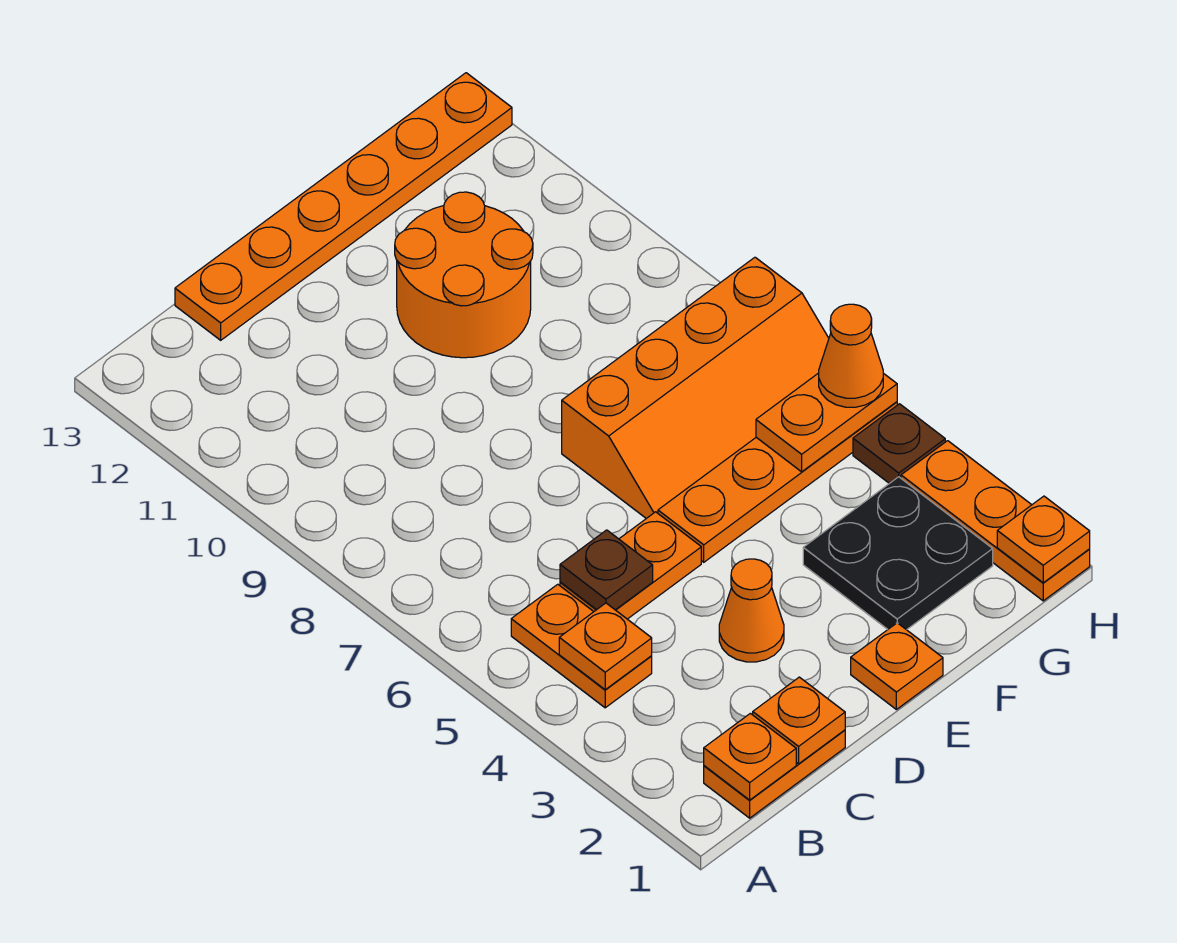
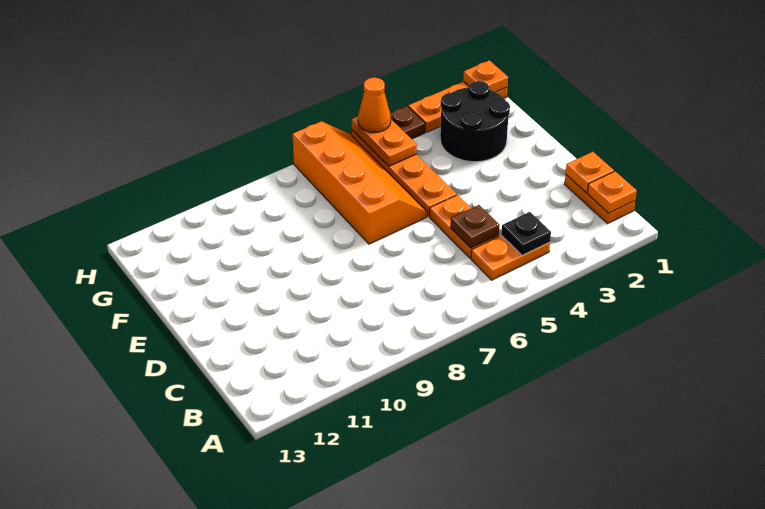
orange 1x1 plate [559,603,652,690] -> black 1x1 plate [501,212,551,255]
orange 1x6 plate [175,73,512,340] -> none
orange 1x1 cone [719,559,784,662] -> none
orange 1x1 plate [851,623,943,709] -> none
orange 2x2 round brick [395,192,533,358] -> none
black 2x2 plate [803,477,993,630] -> black 2x2 round brick [440,81,510,162]

